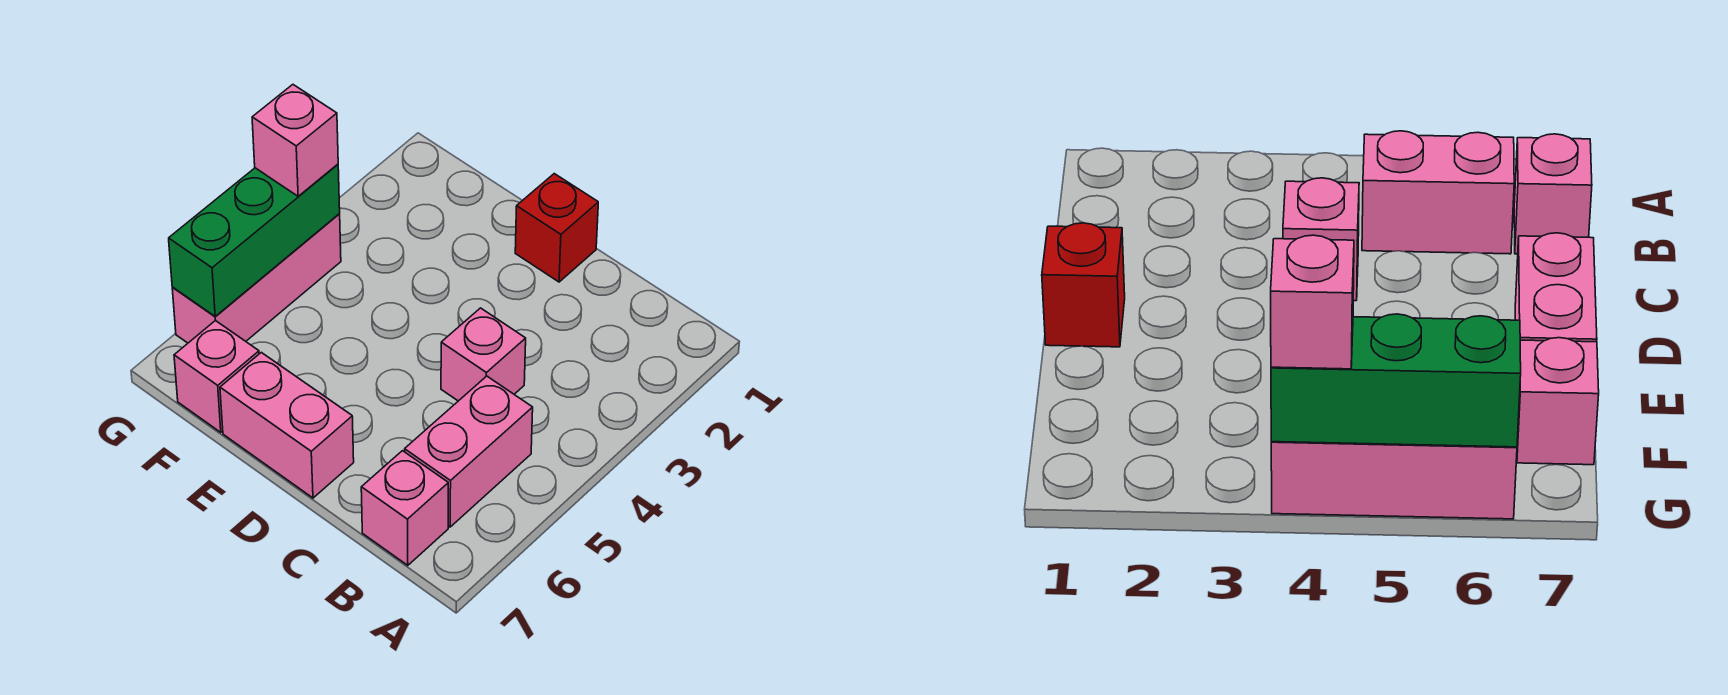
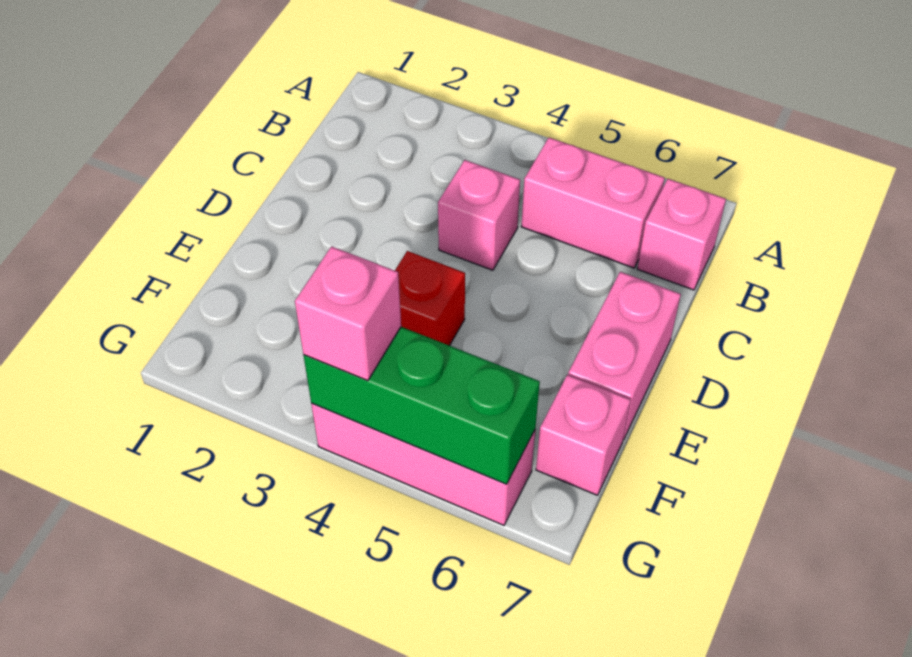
red 1x1 brick [515,174,598,282] -> red 1x1 brick moved to [395,251,465,346]

